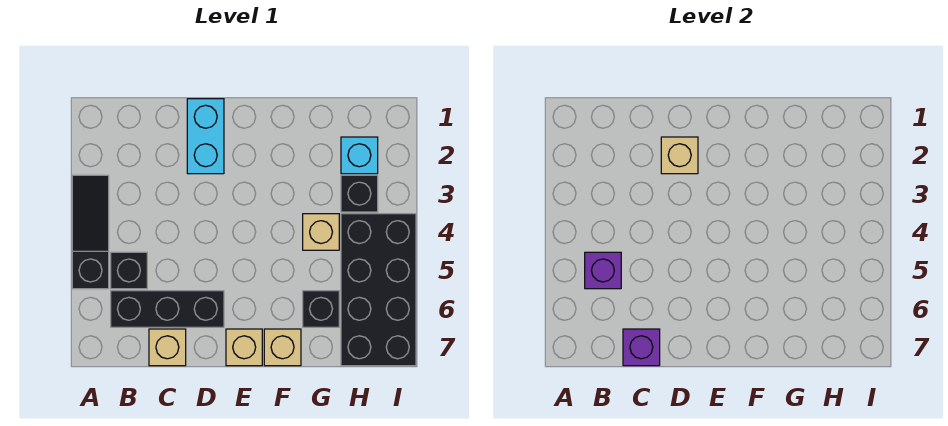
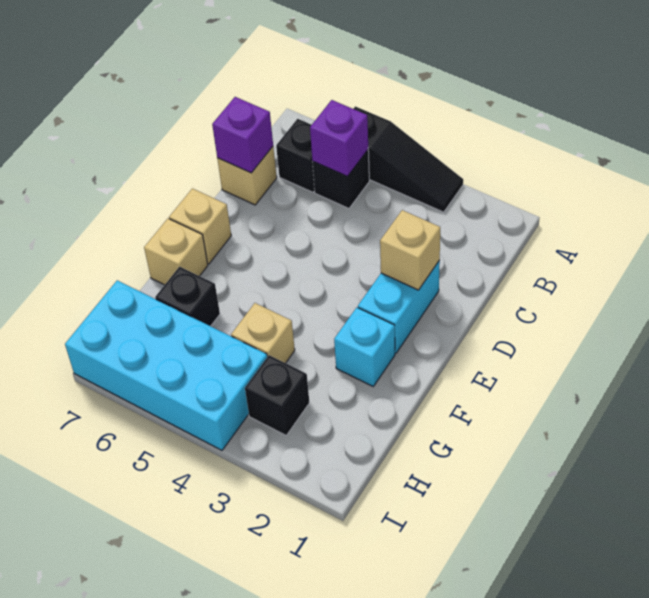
black 1x3 brick [111,291,224,327] -> black 1x1 brick [276,119,315,192]
cyan 1x2 brick [187,99,224,174] -> cyan 1x2 brick turned to [358,260,440,353]
cyan 1x1 brick [341,137,378,174] -> cyan 1x1 brick moved to [334,308,395,386]
black 2x4 brick [341,214,416,366] -> cyan 2x4 brick [65,280,267,450]

